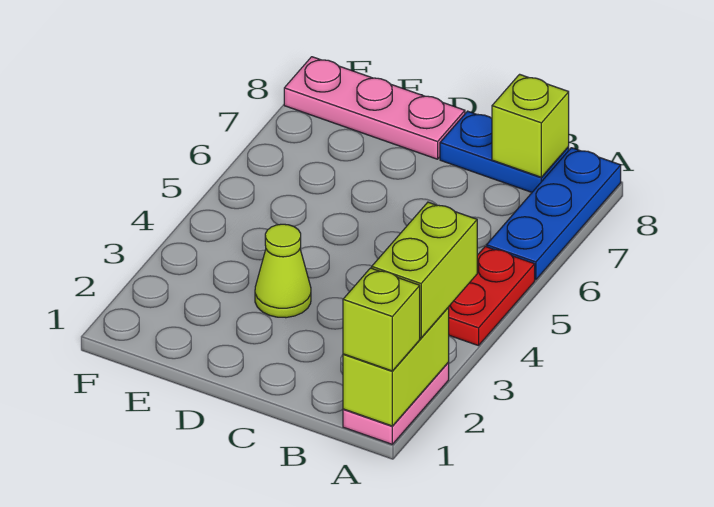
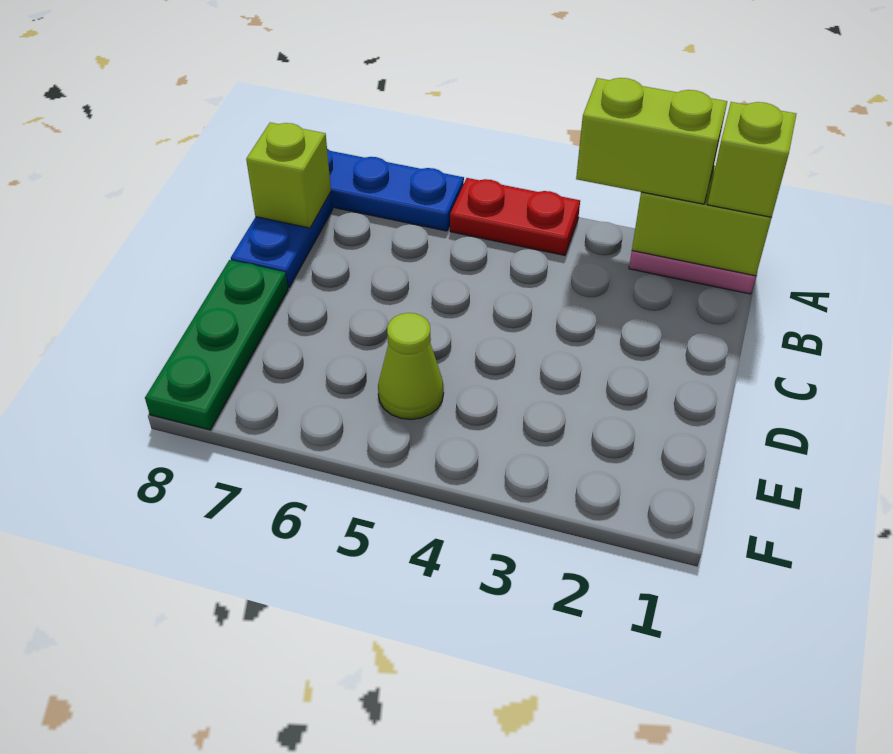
lime 1x1 cone [255,224,311,318] -> lime 1x1 cone moved to [378,313,444,419]
pink 1x3 plate [284,57,465,159] -> green 1x3 plate [145,260,288,430]

